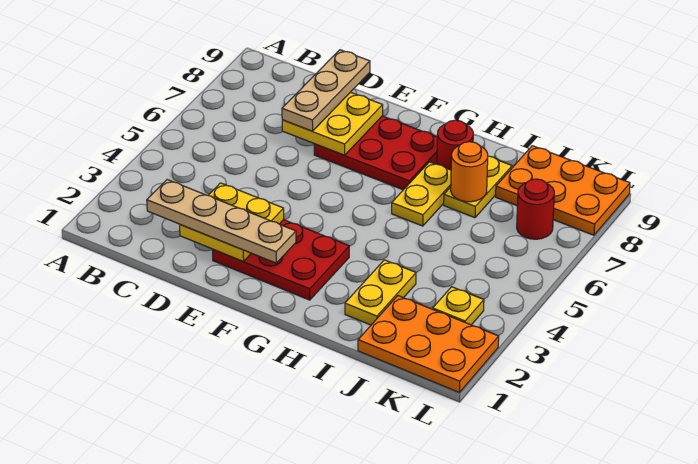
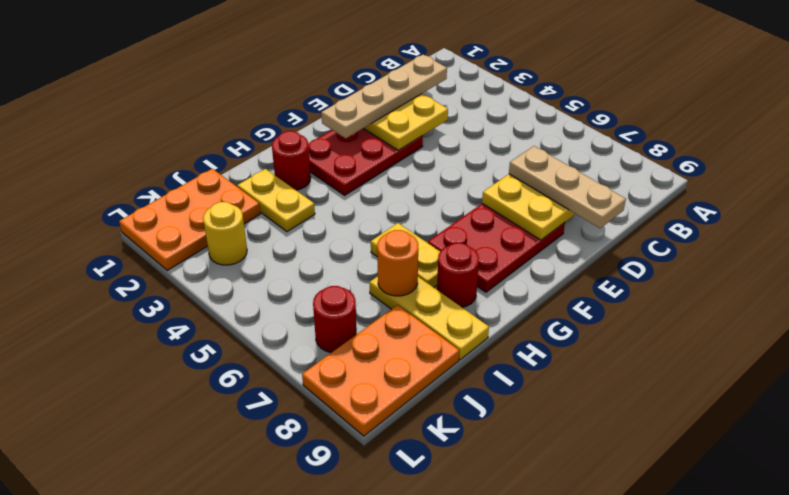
none -> red 1x1 round brick [272,131,311,190]
yellow 1x2 plate [444,156,512,218] -> yellow 1x3 plate [369,276,489,360]
yellow 1x1 plate [433,287,484,325] -> yellow 1x1 round brick [203,202,247,265]

